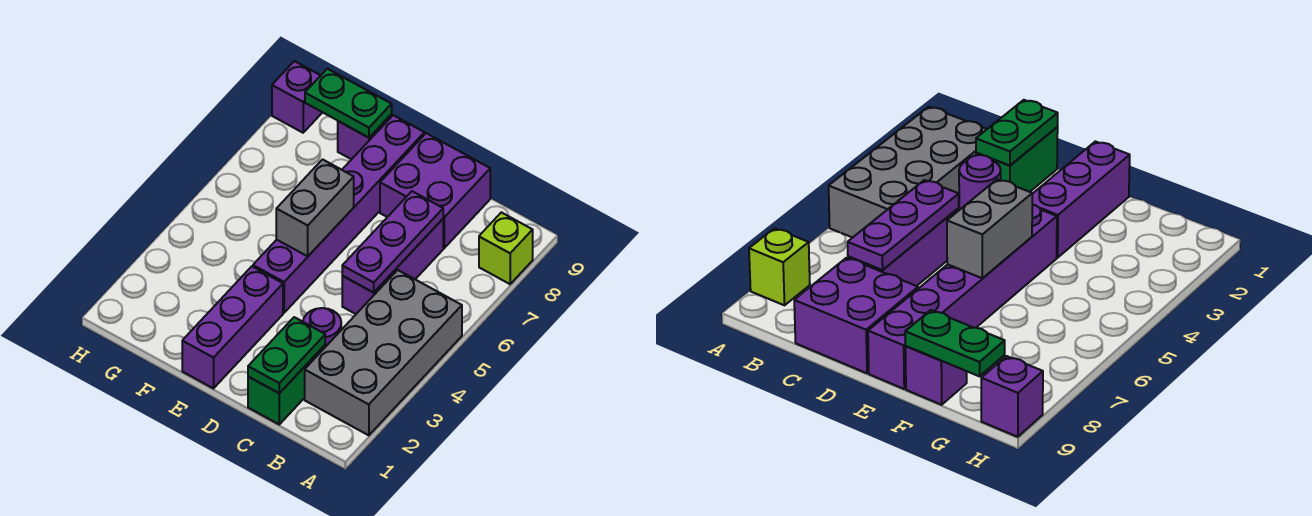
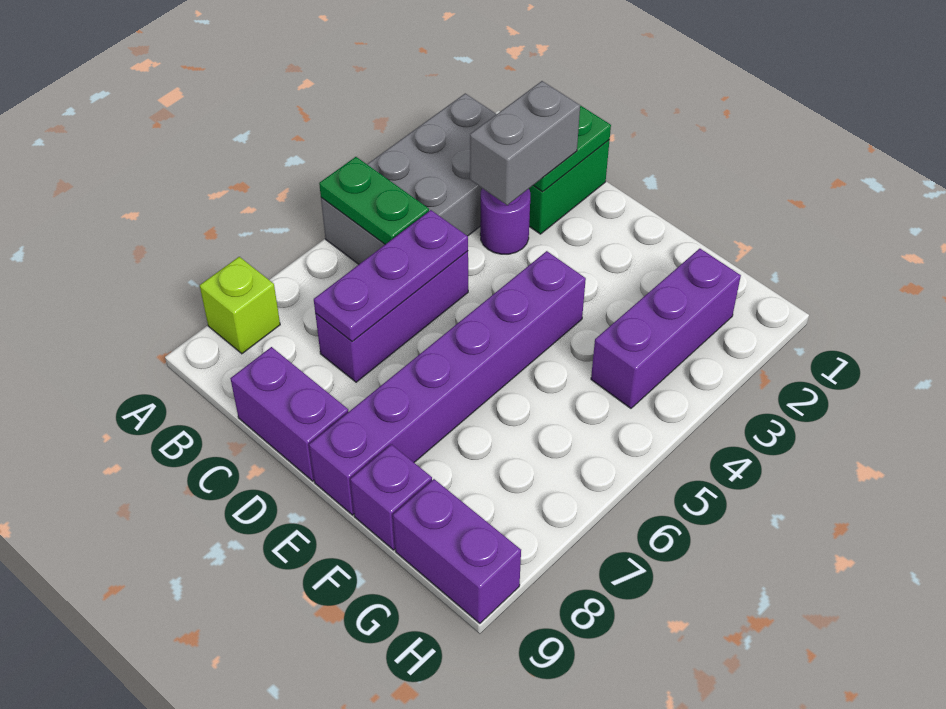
purple 2x2 brick [380,133,490,248] -> purple 1x2 brick [230,347,348,481]
purple 1x3 brick [182,266,283,388] -> purple 1x3 brick moved to [591,249,741,408]
grey 1x2 brick [276,160,354,256] -> grey 1x2 brick moved to [470,81,580,205]
green 1x2 plate [305,69,392,138] -> green 1x2 plate moved to [319,157,429,244]
purple 1x1 brick [272,61,323,133] -> purple 1x2 brick [393,479,521,623]

